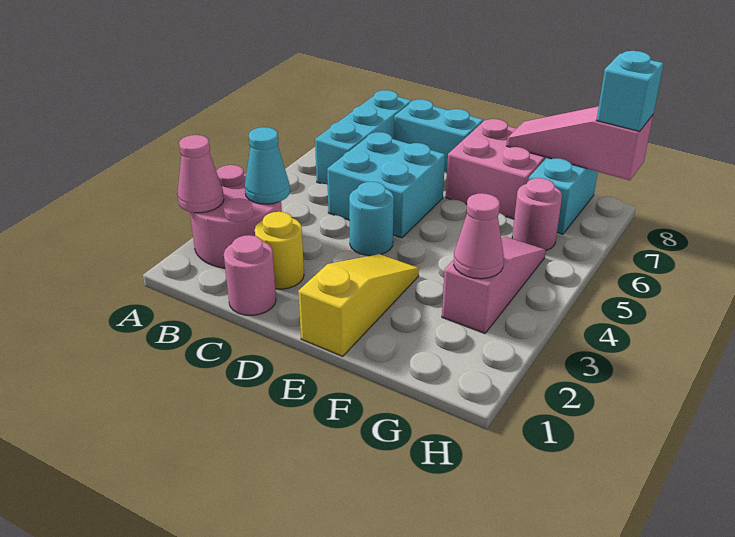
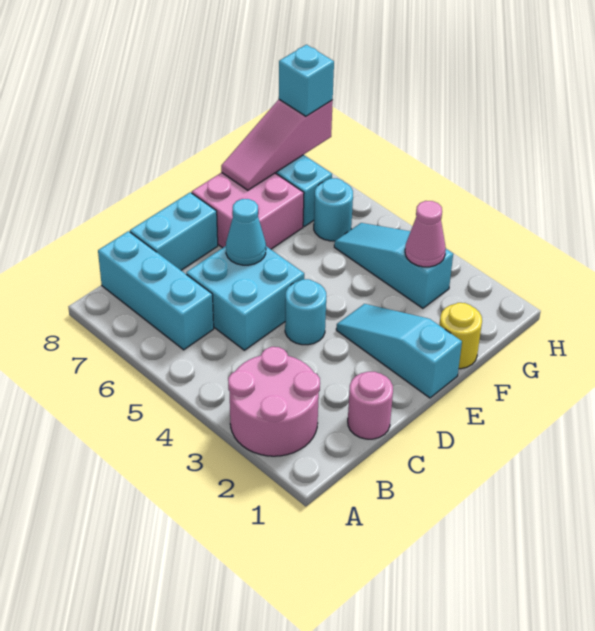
pink 1x1 cone [177,135,224,213] -> none
cyan 1x1 cone [245,127,290,204] -> cyan 1x1 cone moved to [226,199,266,265]
yellow 1x1 round brick [255,212,304,289] -> yellow 1x1 round brick moved to [439,303,482,369]
yellow 1x3 slope [298,254,419,356] -> cyan 1x3 slope [336,304,462,398]
pink 1x3 slope [442,237,546,333] -> cyan 1x3 slope [334,223,453,308]
pink 1x1 round brick [512,178,562,250] -> cyan 1x1 round brick [314,178,353,241]

